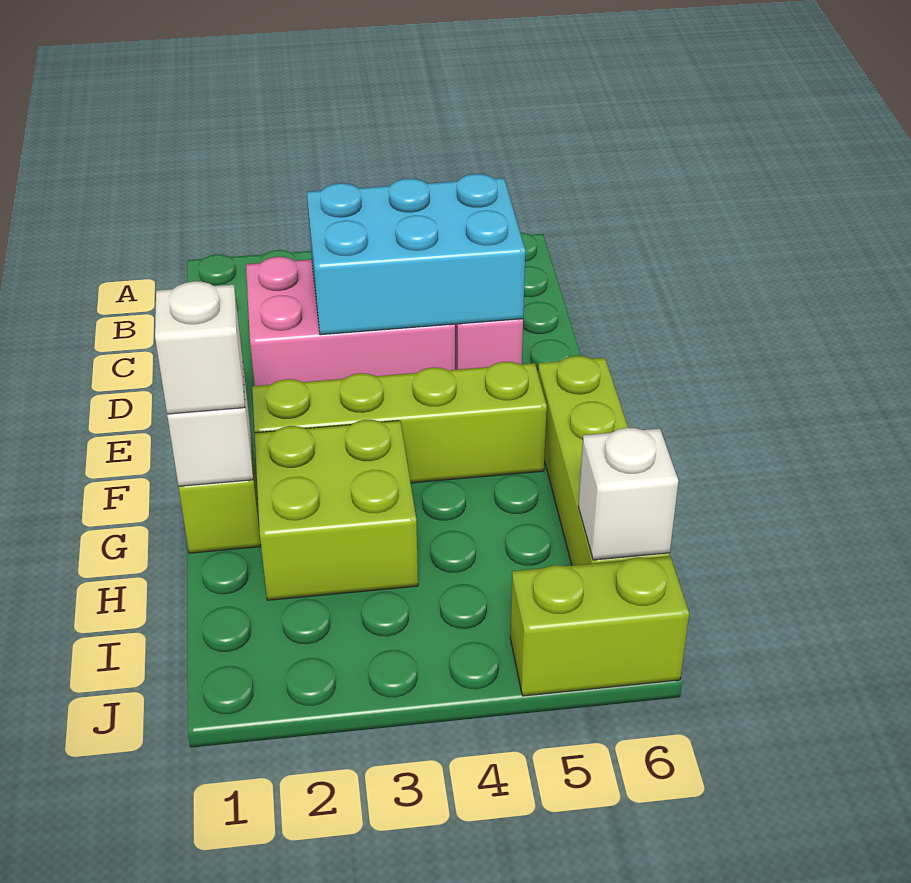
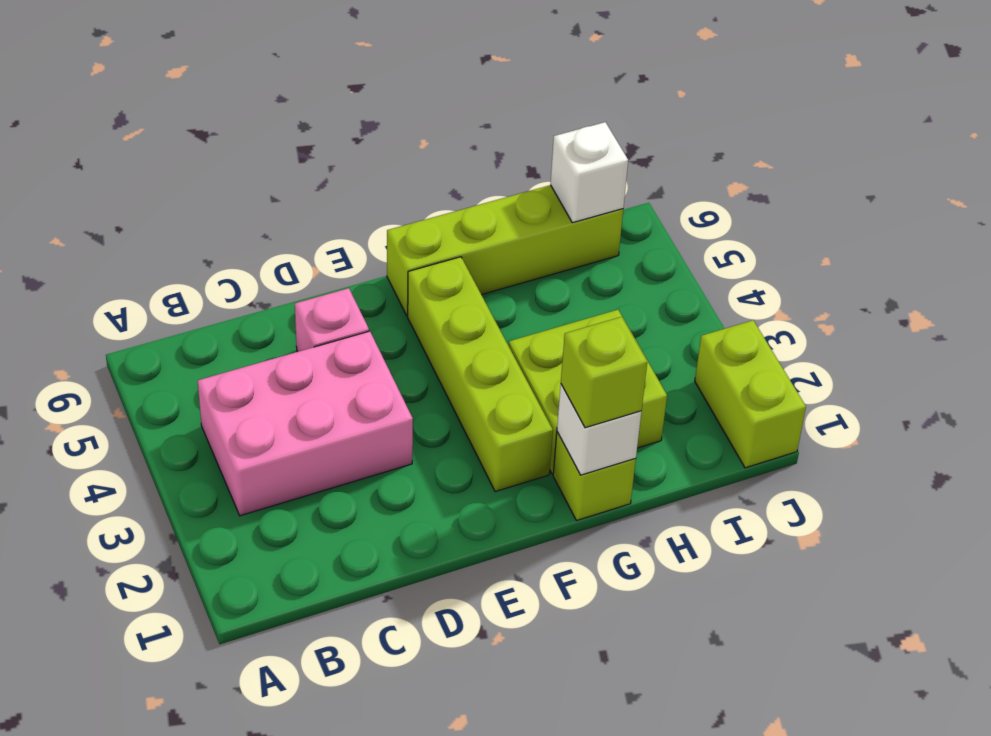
pink 2x3 brick [246,257,455,386] -> pink 2x3 brick turned to [198,331,413,516]
cyan 2x3 brick [307,174,525,335] -> none
white 1x1 brick [155,281,245,414] -> lime 1x1 brick [561,317,647,428]
lime 1x2 brick [510,556,689,696] -> lime 1x2 brick moved to [695,320,806,468]

